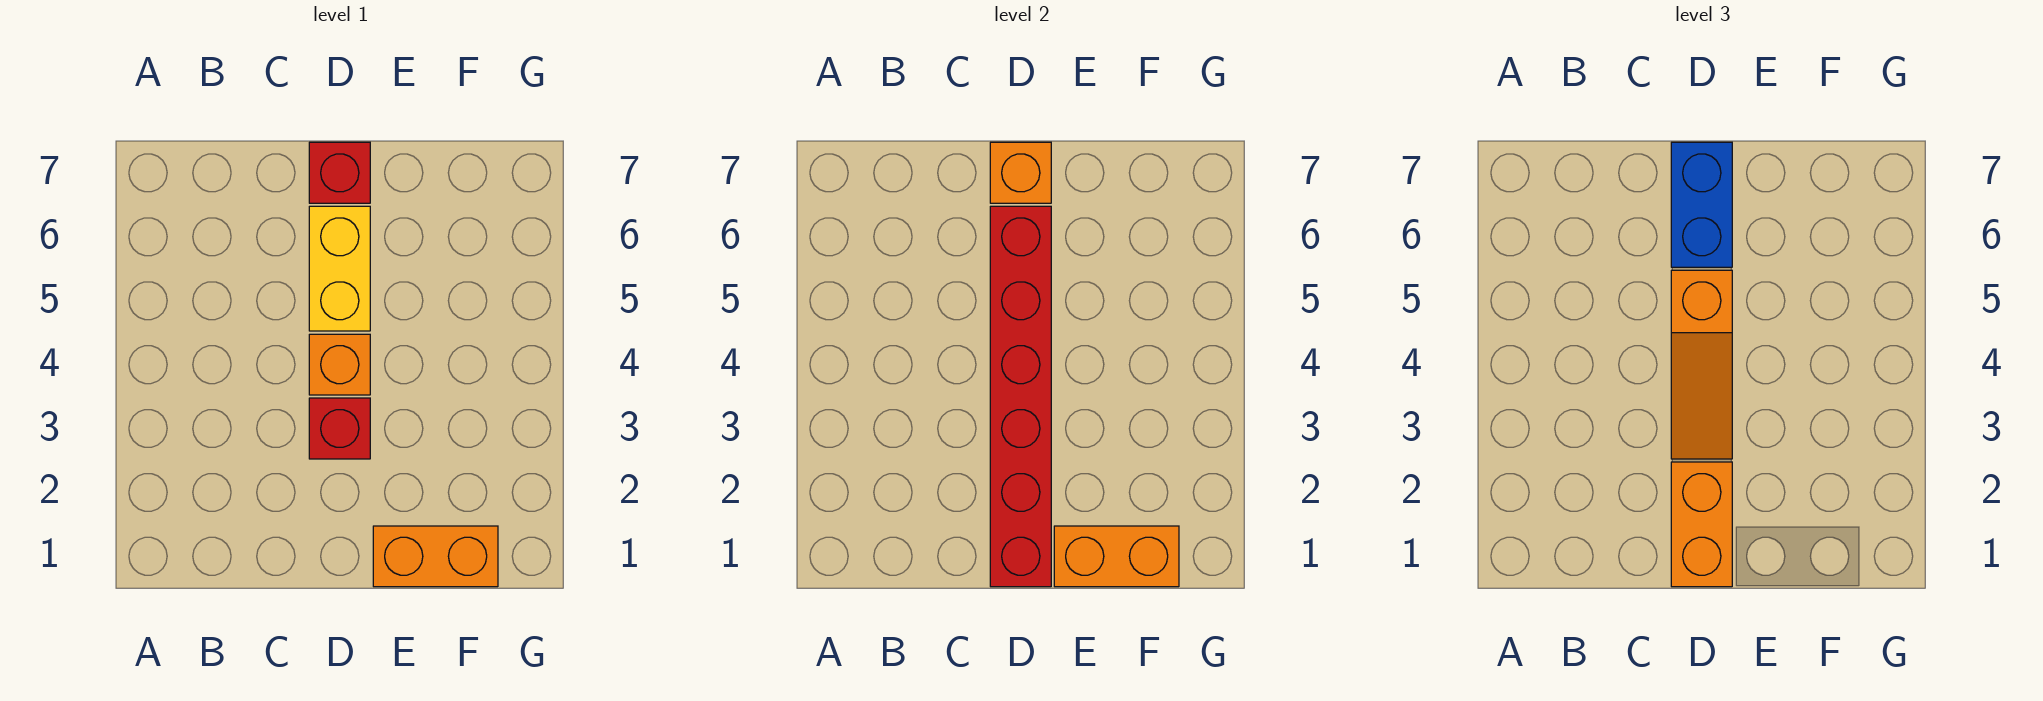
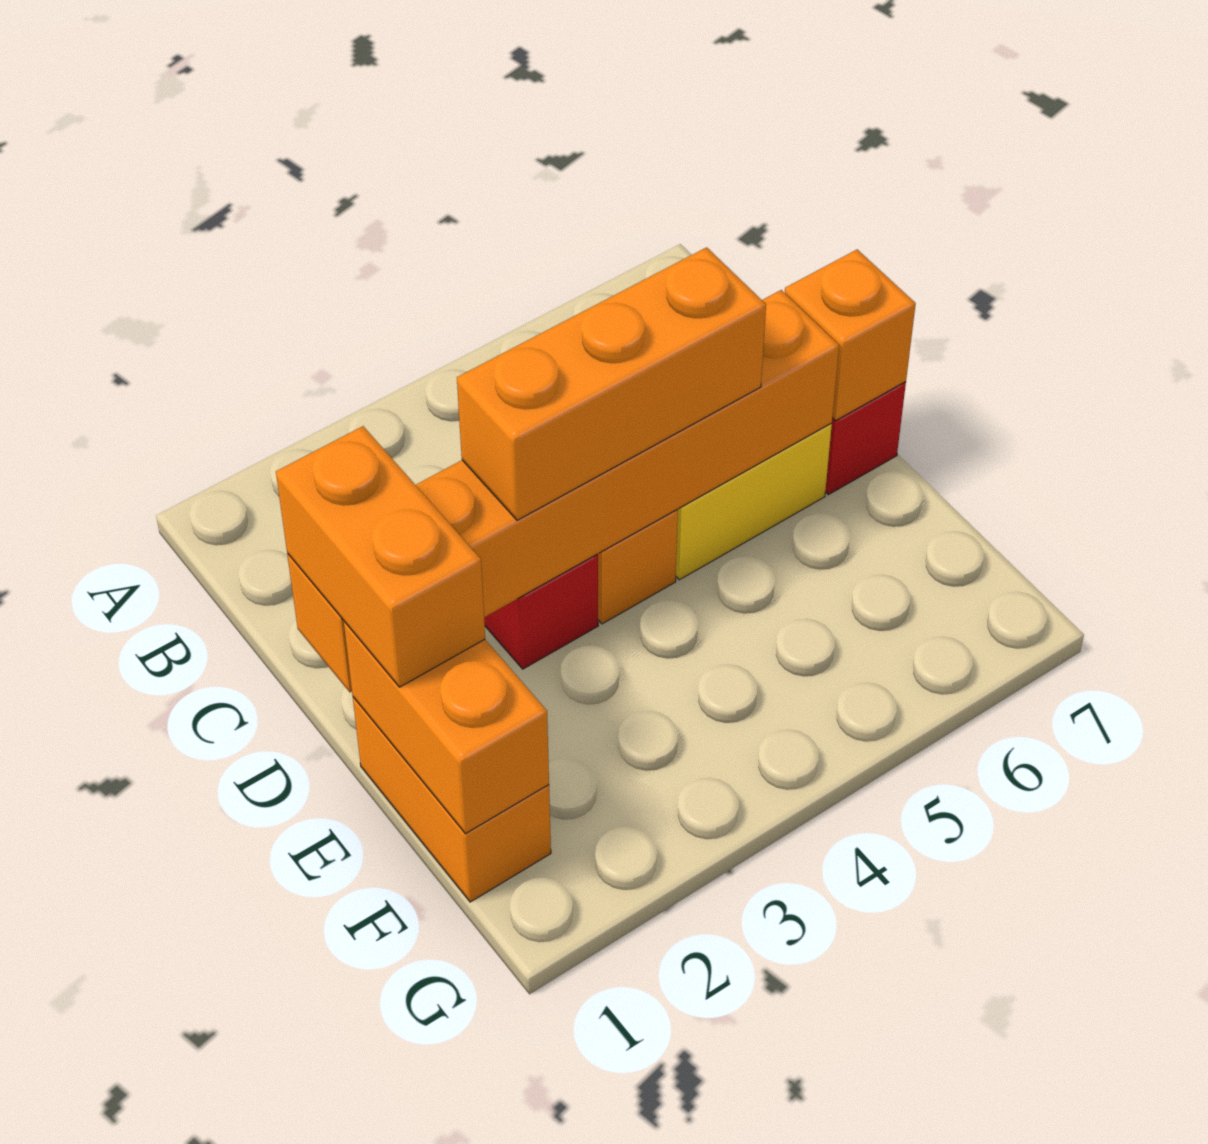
red 1x6 brick [990,206,1051,587] -> orange 1x6 brick [287,290,839,692]
orange 1x2 brick [1671,462,1732,587] -> orange 1x2 brick turned to [276,426,485,687]
orange 1x3 slope [1671,270,1732,459] -> orange 1x3 brick [457,247,766,520]
blue 1x2 brick [1671,142,1732,267] -> none

